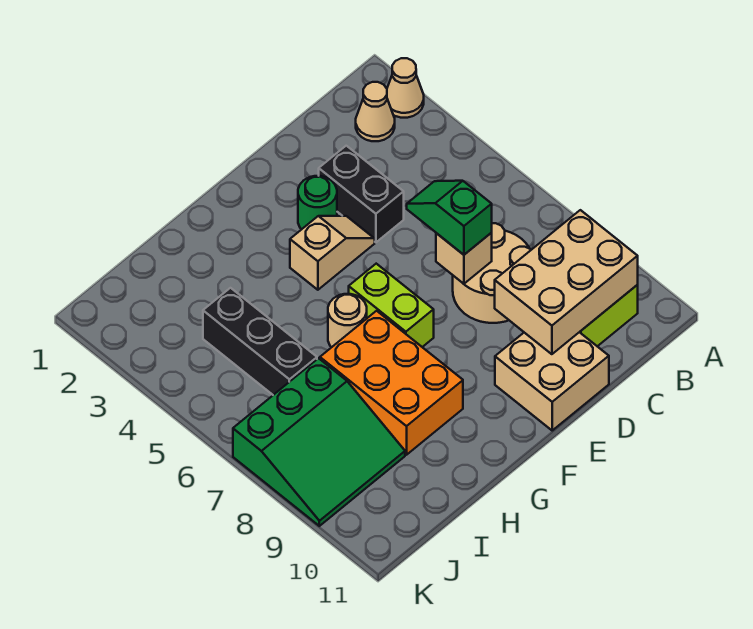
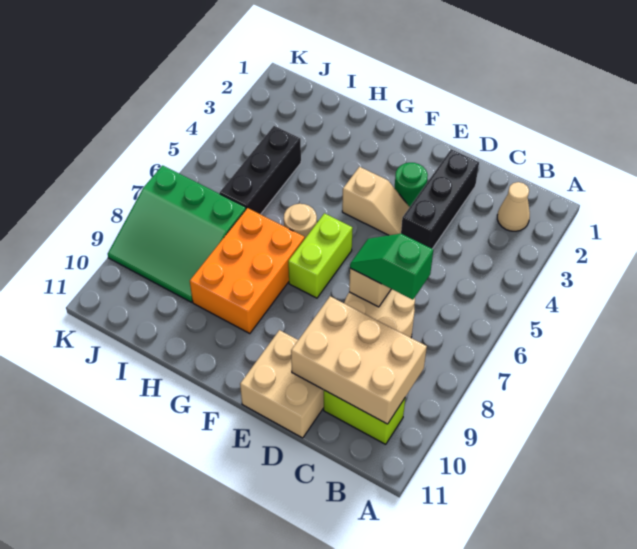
tan 1x1 cone [387,58,424,118] -> none
black 1x2 brick [319,146,404,242] -> black 1x3 brick [401,149,479,249]
green 1x2 slope [407,181,492,255] -> green 1x2 slope turned to [350,234,433,300]

